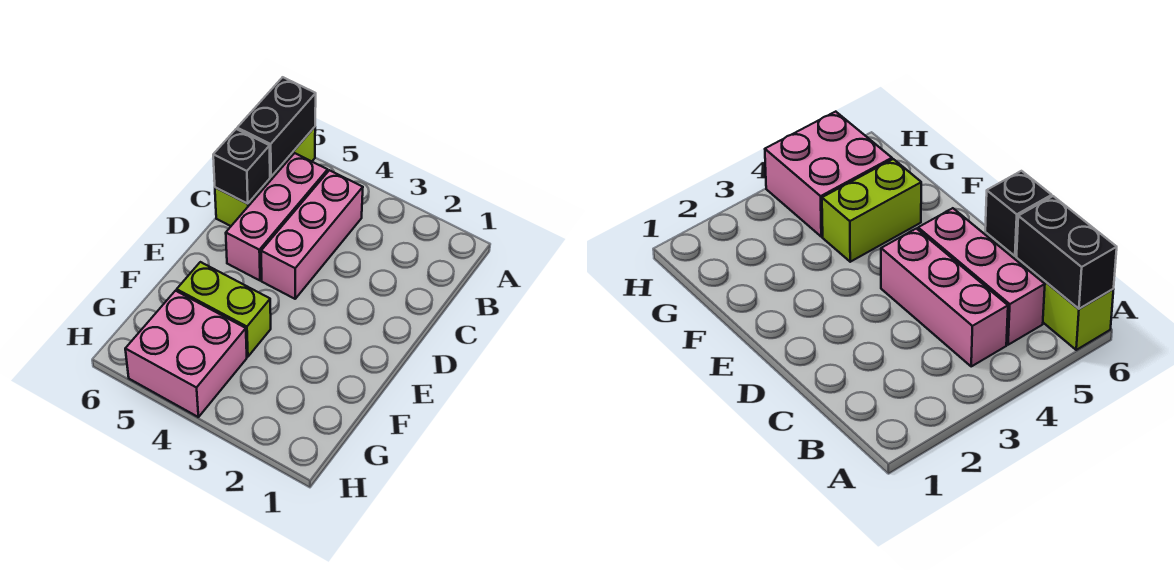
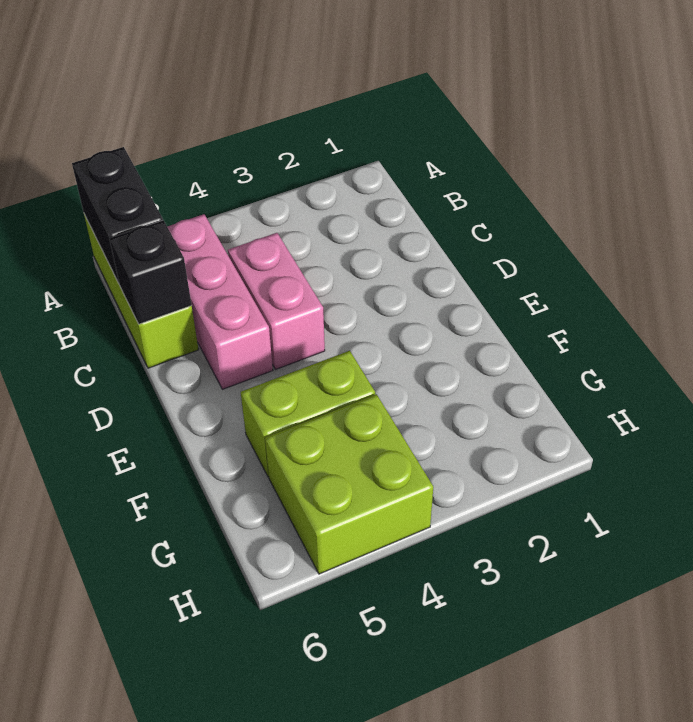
pink 1x3 brick [261,170,363,299] -> pink 1x2 brick [228,233,325,370]
pink 2x2 brick [125,291,247,417] -> lime 2x2 brick [265,394,433,574]

